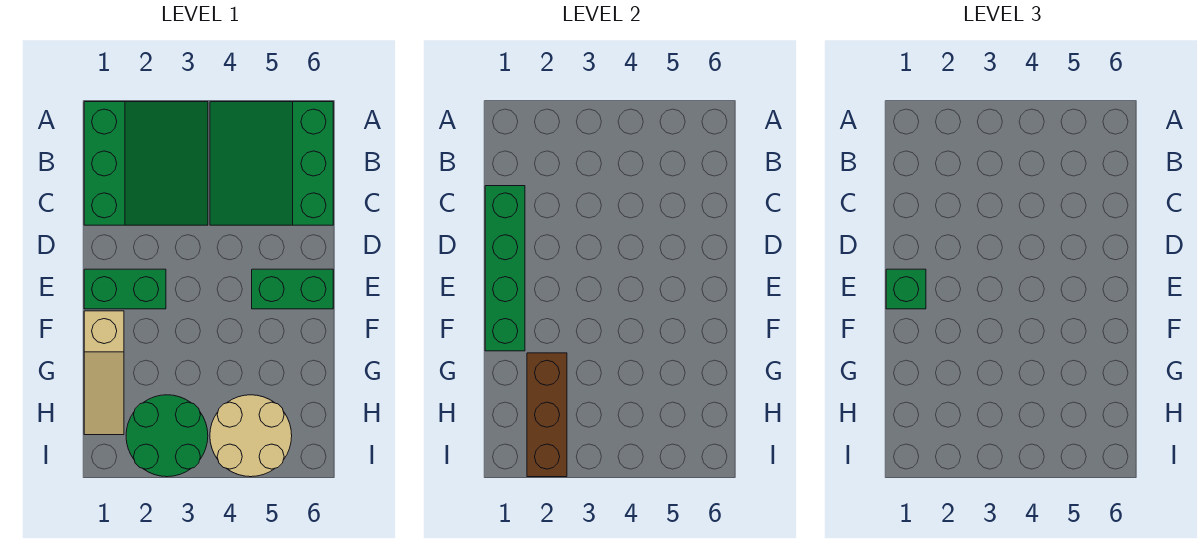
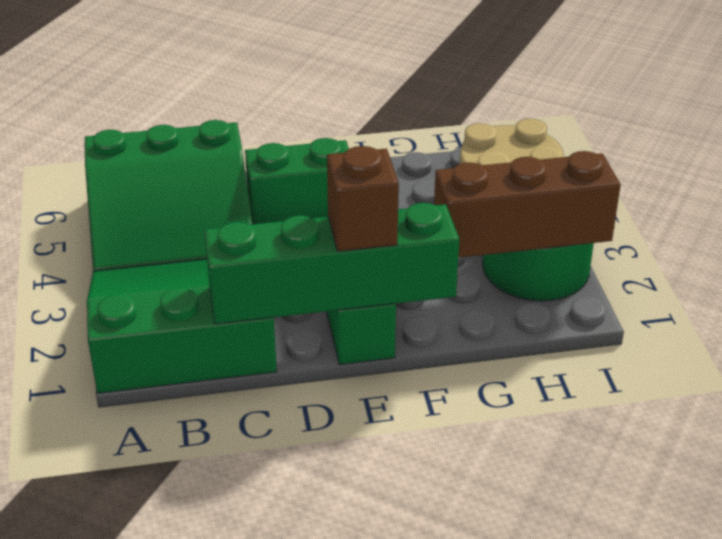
green 1x1 brick [886,269,926,309] -> brown 1x1 brick [327,146,399,251]
green 1x2 brick [252,269,333,309] -> green 1x2 brick turned to [245,138,349,224]
tan 1x3 slope [84,311,124,435] -> none

